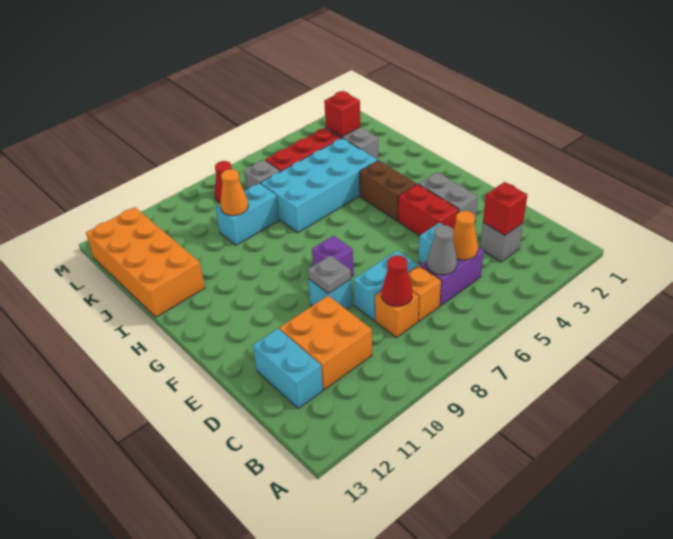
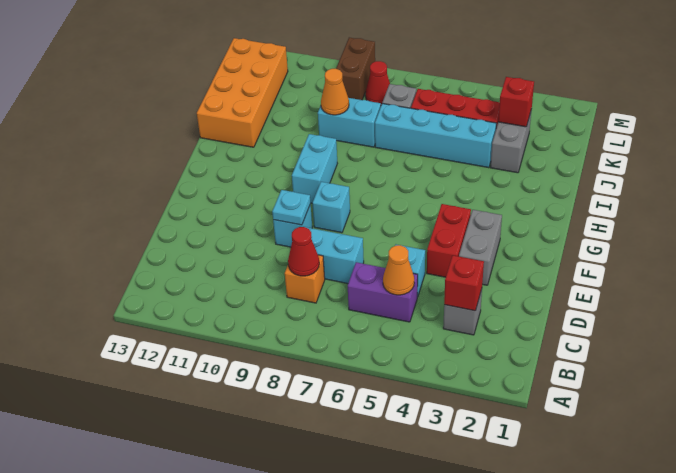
grey 1x1 cone [427,225,457,275] -> none
orange 1x1 brick [408,266,441,321] -> none
orange 2x2 brick [279,296,372,390] -> none
cyan 1x2 brick [253,329,323,409] -> cyan 1x2 brick moved to [292,134,337,203]
grey 1x1 plate [308,255,351,294] -> cyan 1x1 plate [272,190,310,225]
purple 1x1 brick [312,236,354,277] -> cyan 1x1 brick [312,182,350,233]
brown 1x2 brick [360,160,417,221] -> brown 1x2 brick moved to [336,38,375,100]
cyan 2x4 brick [261,138,378,233] -> cyan 1x4 brick [375,104,496,168]

